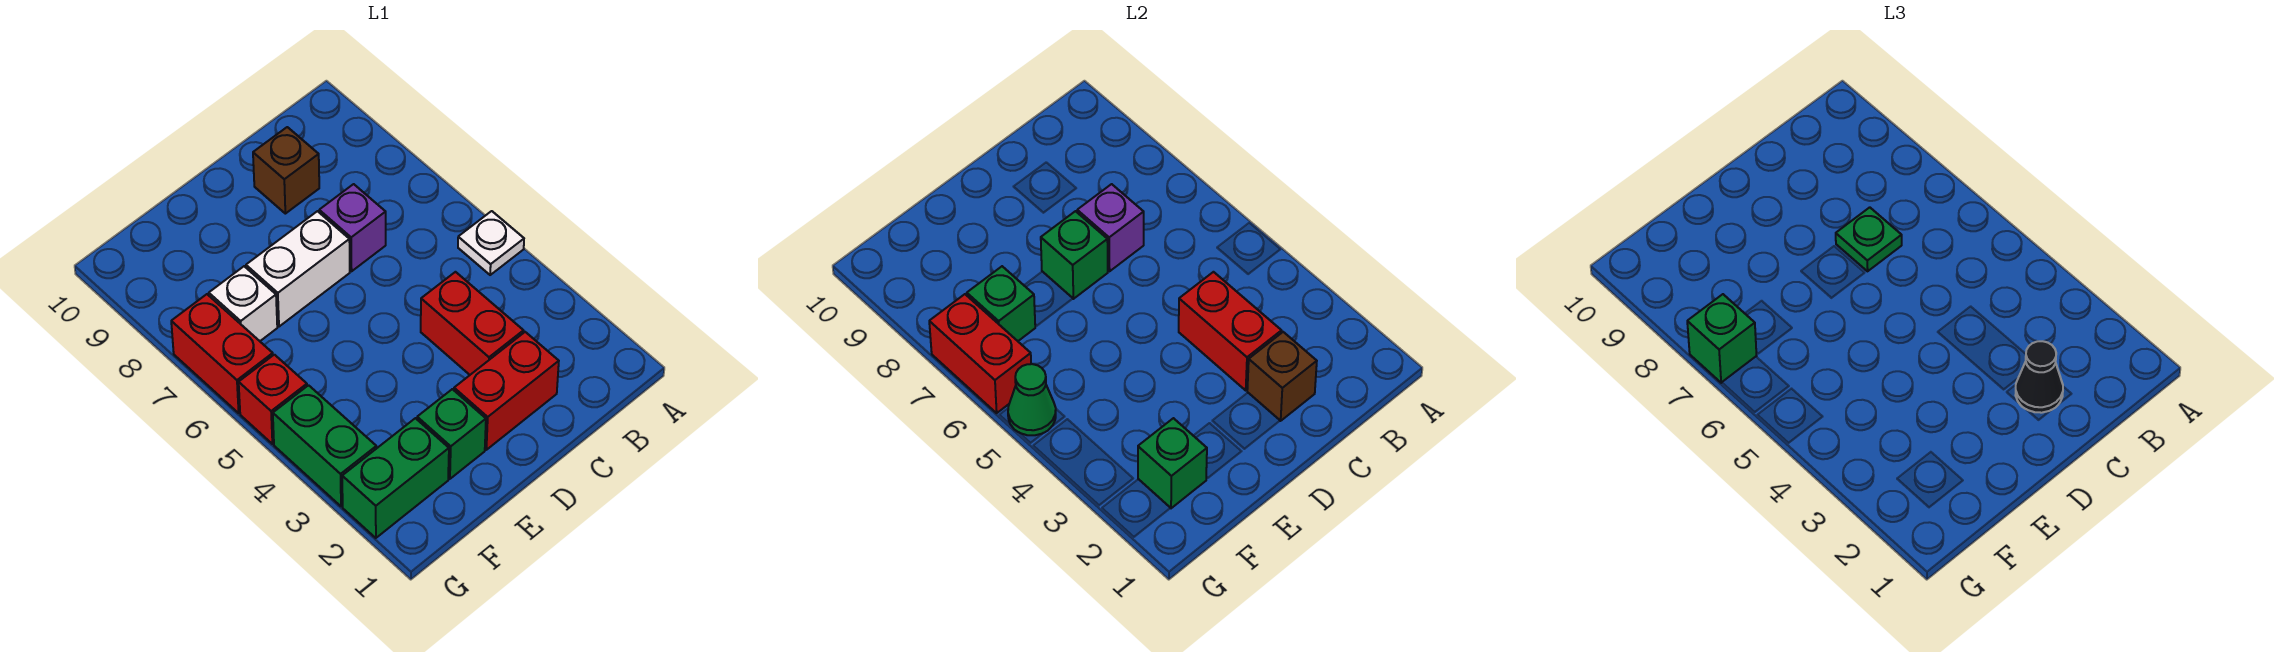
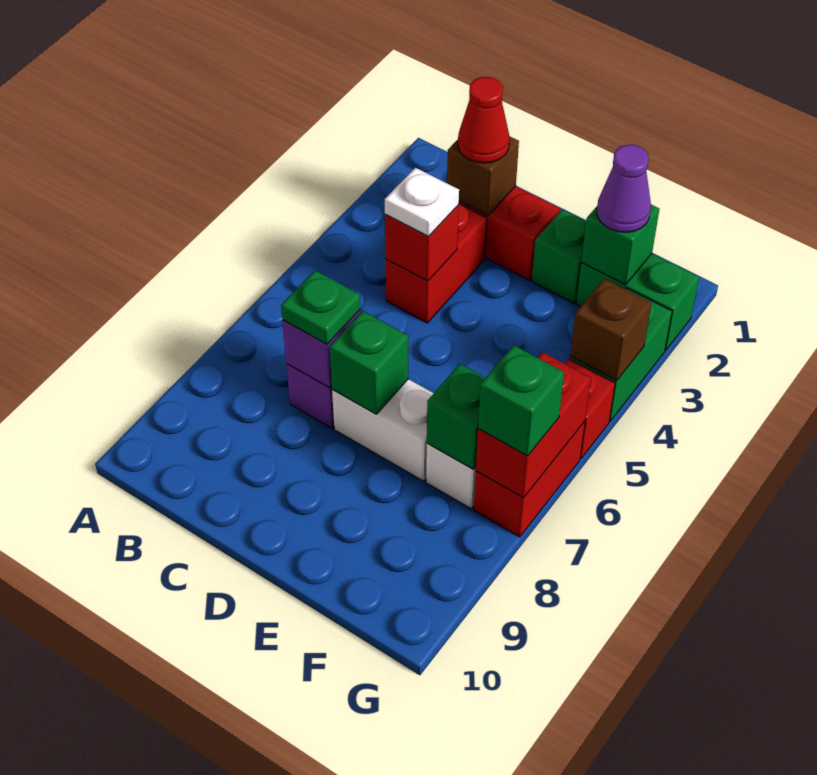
white 1x1 plate [458,211,524,275] -> white 1x1 plate moved to [385,168,459,236]
black 1x1 cone [2016,341,2063,413] -> red 1x1 cone [458,77,510,163]
red 1x2 brick [1179,272,1281,390] -> red 1x1 brick [385,205,459,281]
brown 1x1 brick [253,127,319,214] -> brown 1x1 brick moved to [570,279,652,381]
none -> purple 1x1 cone [597,145,651,232]
green 1x1 cone [1008,364,1056,435] -> none

